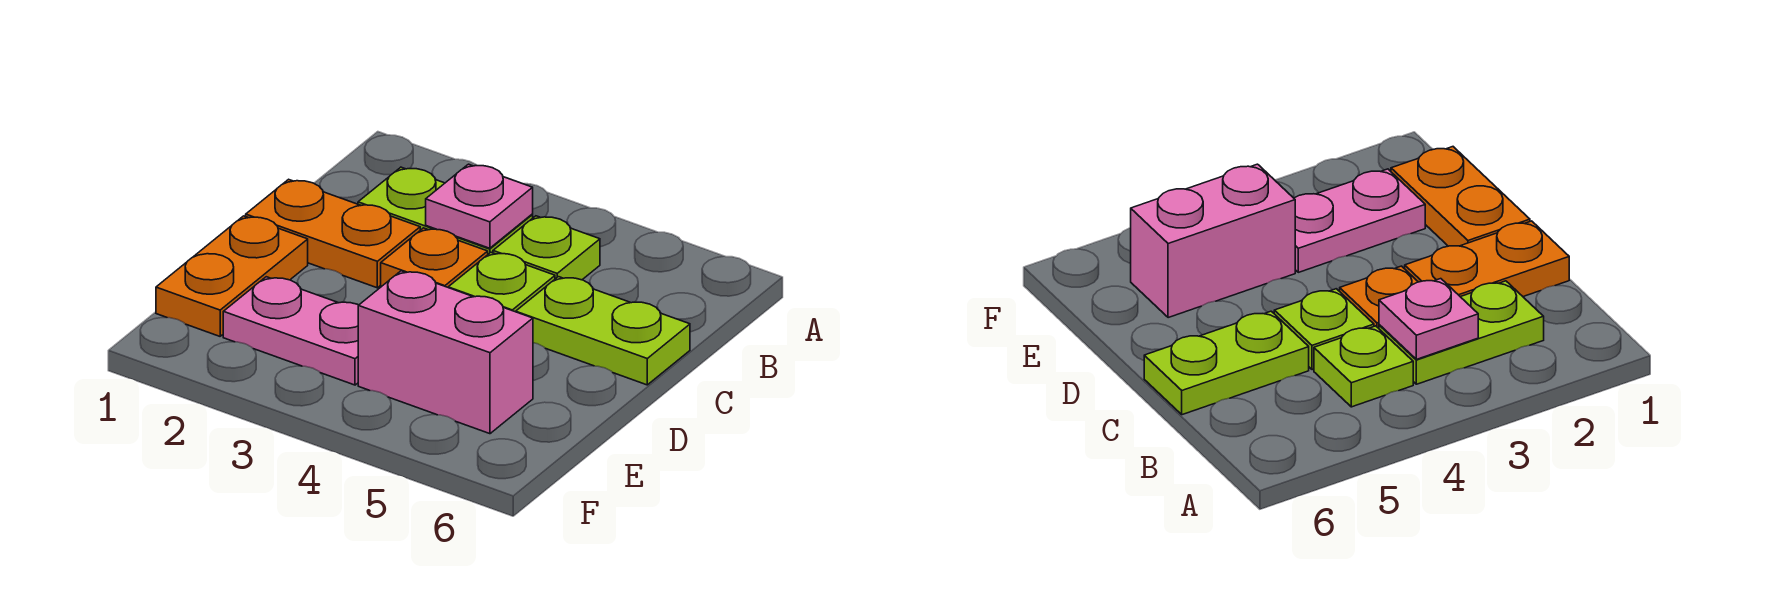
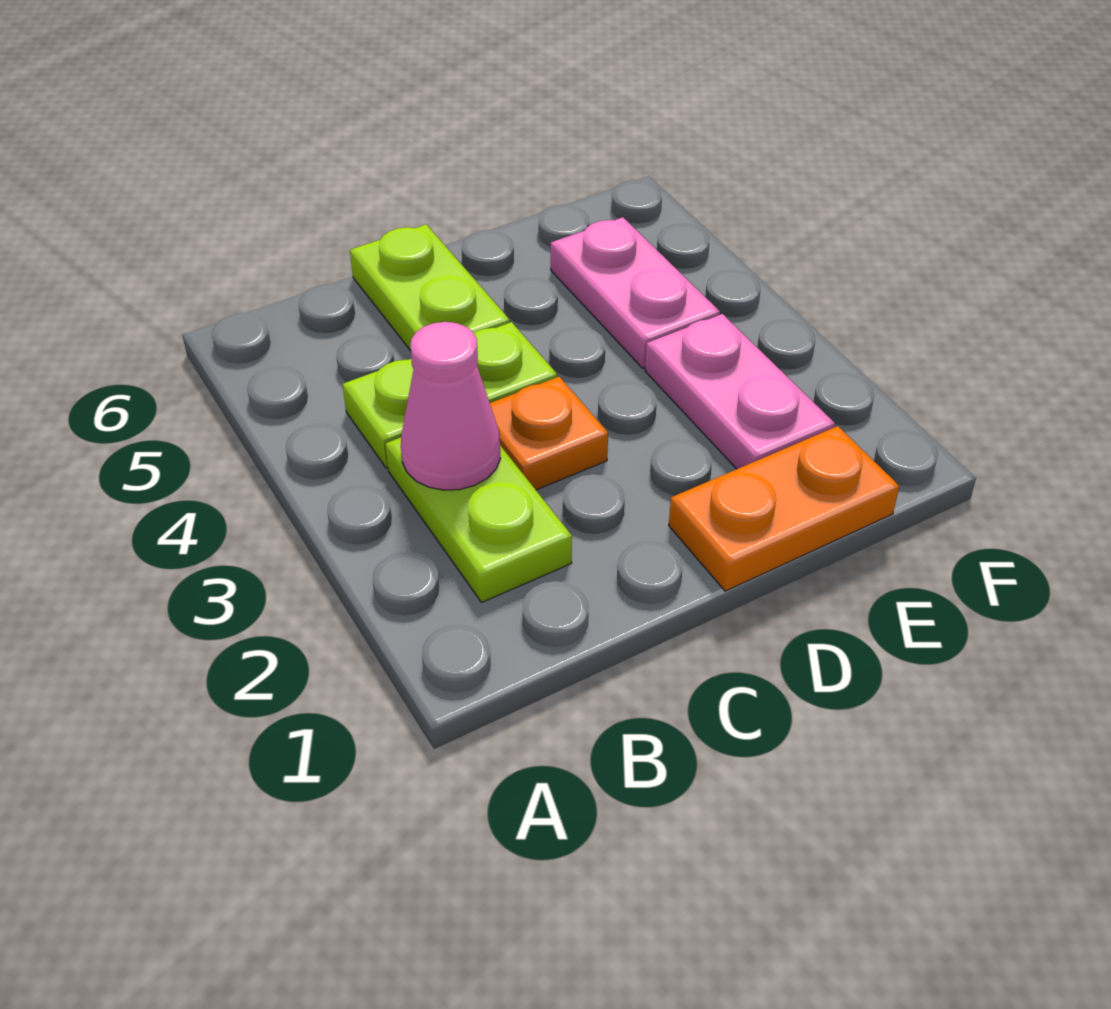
pink 1x1 plate [426,164,533,248] -> pink 1x1 cone [401,322,501,490]
orange 1x2 plate [246,179,420,288] -> none
pink 1x2 brick [358,271,533,434] -> pink 1x2 plate [551,217,720,368]

